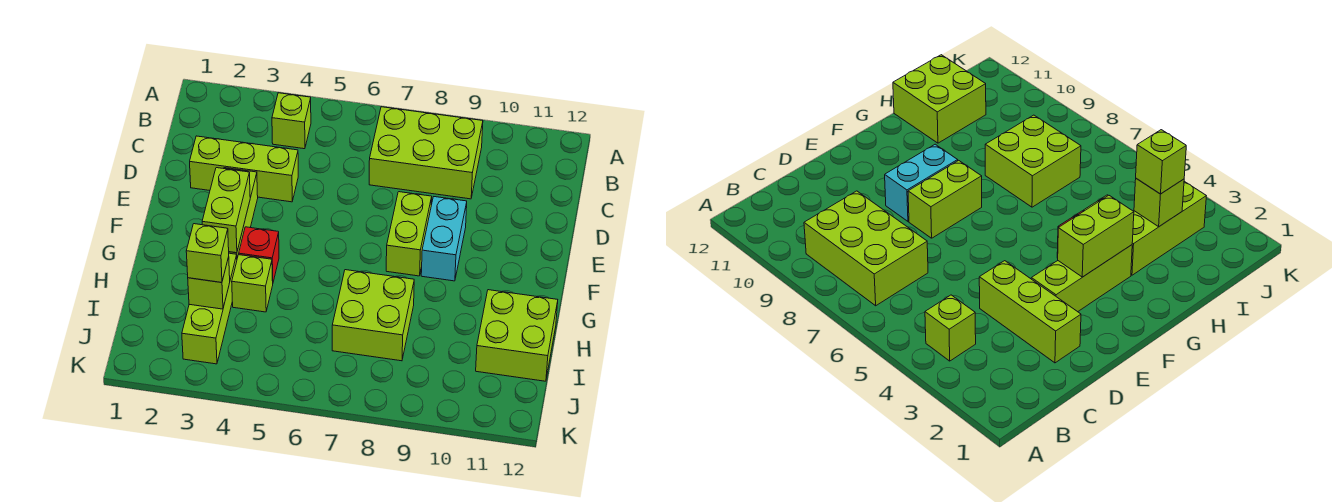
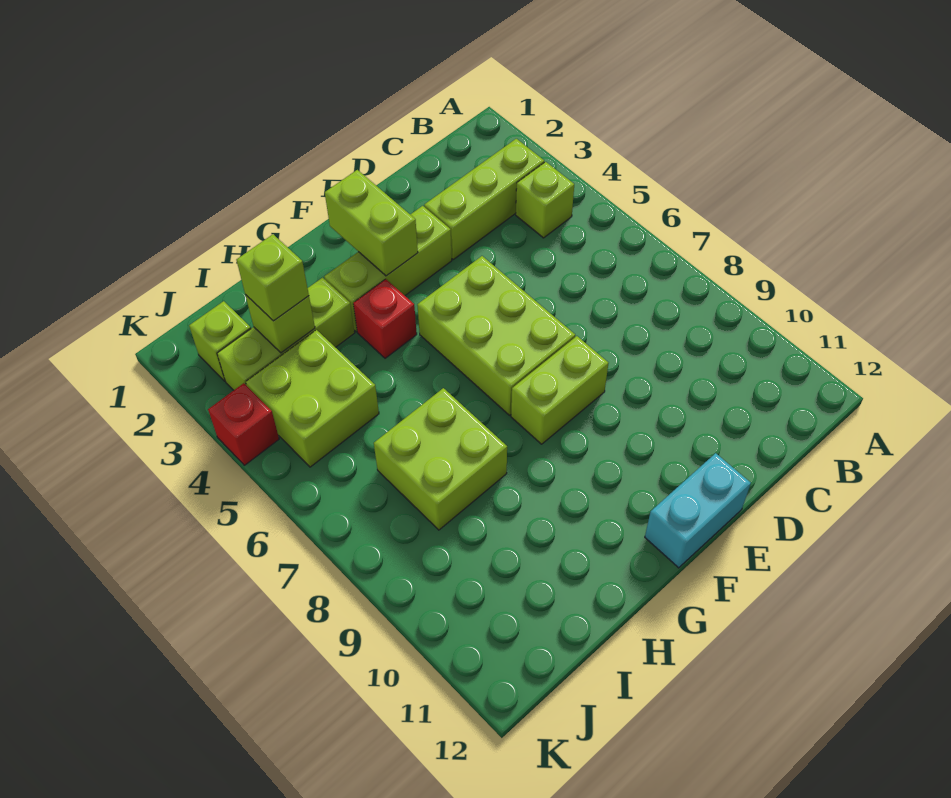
lime 2x3 brick [369,107,483,199] -> lime 2x3 brick moved to [417,256,575,415]
lime 1x3 brick [190,136,298,202] -> lime 1x3 brick turned to [424,139,544,259]
cyan 1x2 brick [421,197,467,281] -> cyan 1x2 brick moved to [645,453,751,568]
lime 1x2 brick [202,168,250,253] -> lime 1x2 brick turned to [325,170,418,276]
lime 1x1 brick [232,255,273,312] -> lime 1x1 brick moved to [189,301,251,381]
lime 2x2 brick [476,290,558,381] -> lime 2x2 brick moved to [246,330,379,467]
none -> red 1x1 brick [208,383,279,465]

